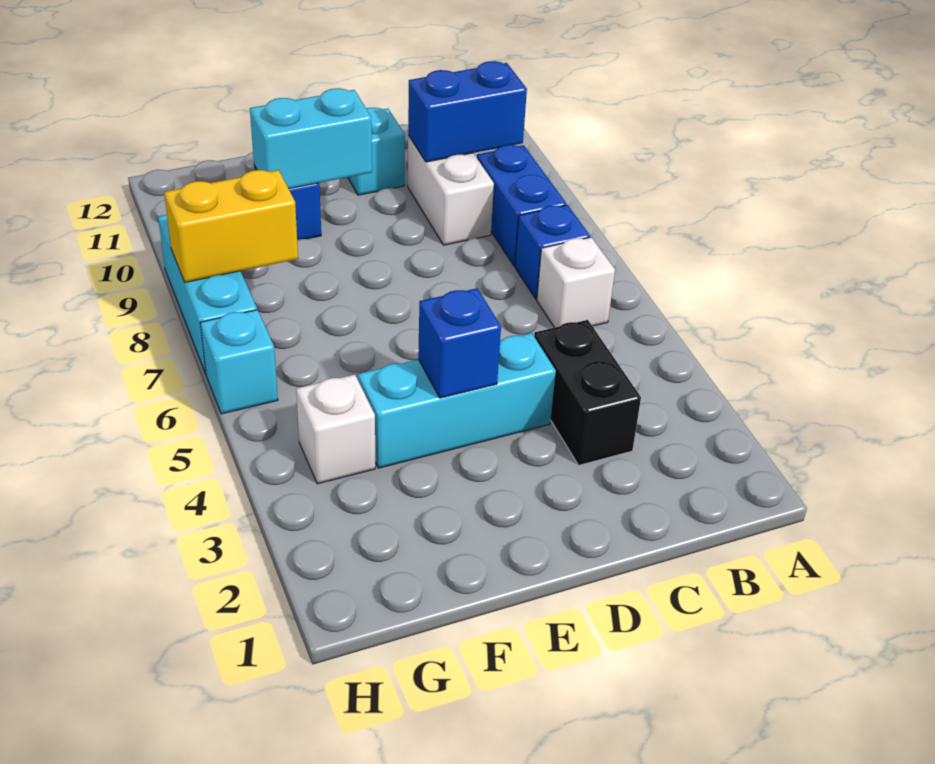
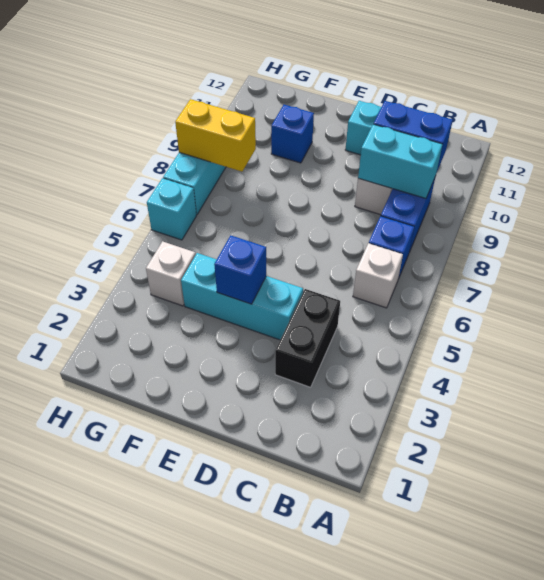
cyan 1x2 brick [250,88,372,189] -> cyan 1x2 brick moved to [358,124,443,198]

